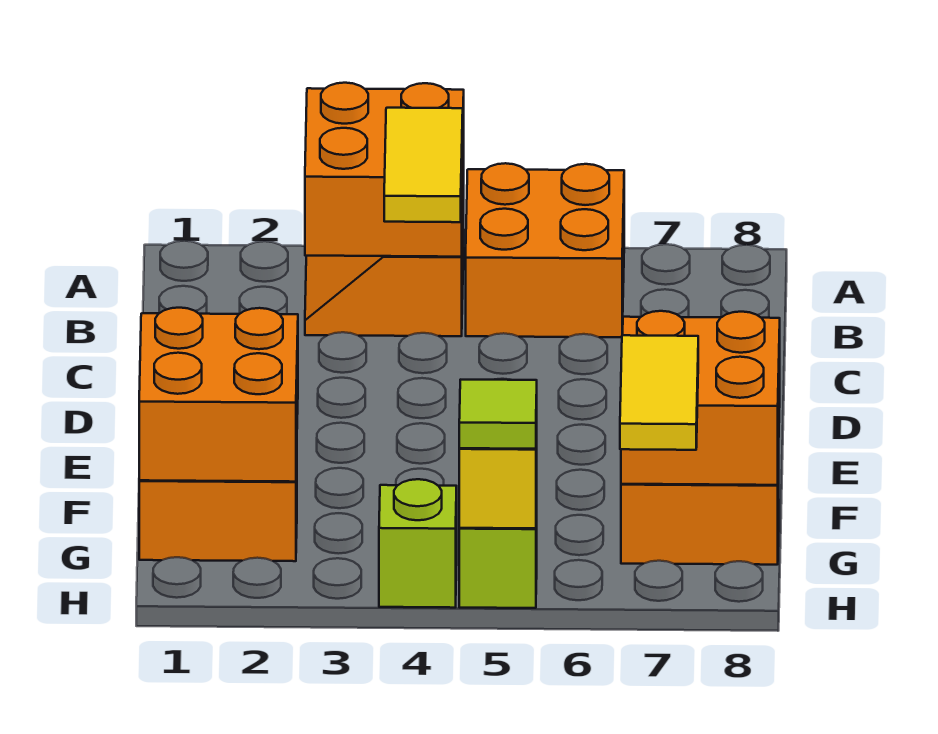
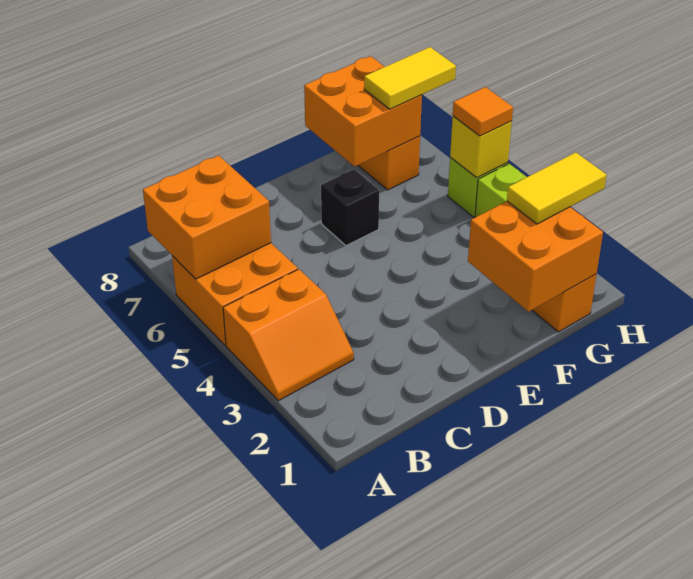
orange 2x2 brick [305,83,464,257] -> orange 2x2 brick moved to [143,155,271,279]
yellow 1x2 tile [384,108,463,222] -> yellow 1x2 tile moved to [507,152,606,224]
none -> black 1x1 brick [321,169,379,246]
lime 1x1 tile [459,380,537,449] -> orange 1x1 tile [453,87,513,136]

